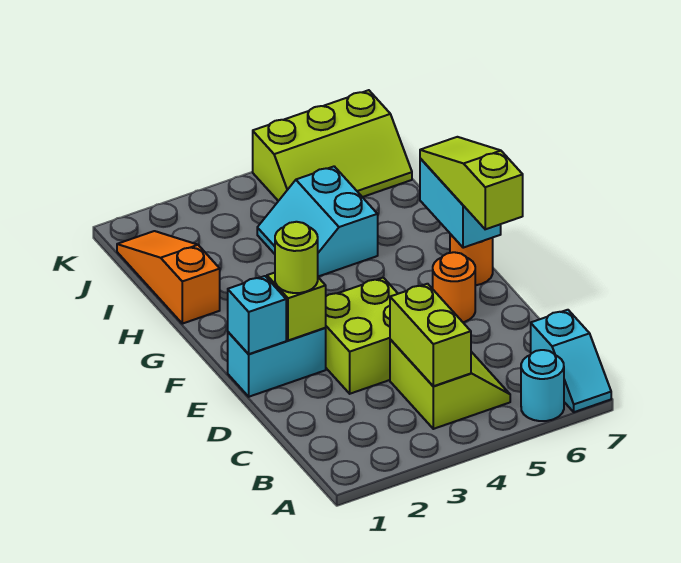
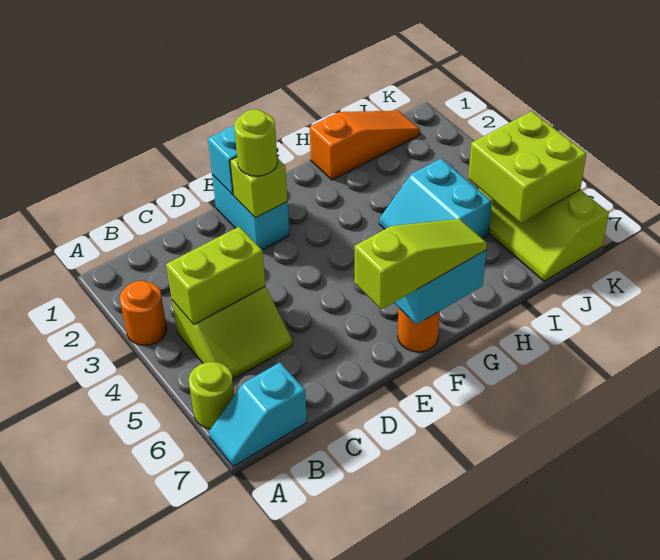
cyan 1x1 round brick [521,350,564,421] -> lime 1x1 round brick [189,362,234,429]
lime 2x2 brick [326,278,398,394] -> lime 2x2 brick moved to [468,111,586,223]
orange 1x1 round brick [433,252,475,322] -> orange 1x1 round brick moved to [120,281,167,345]
cyan 2x2 slope [257,166,378,277] -> cyan 2x2 slope turned to [379,159,492,239]

